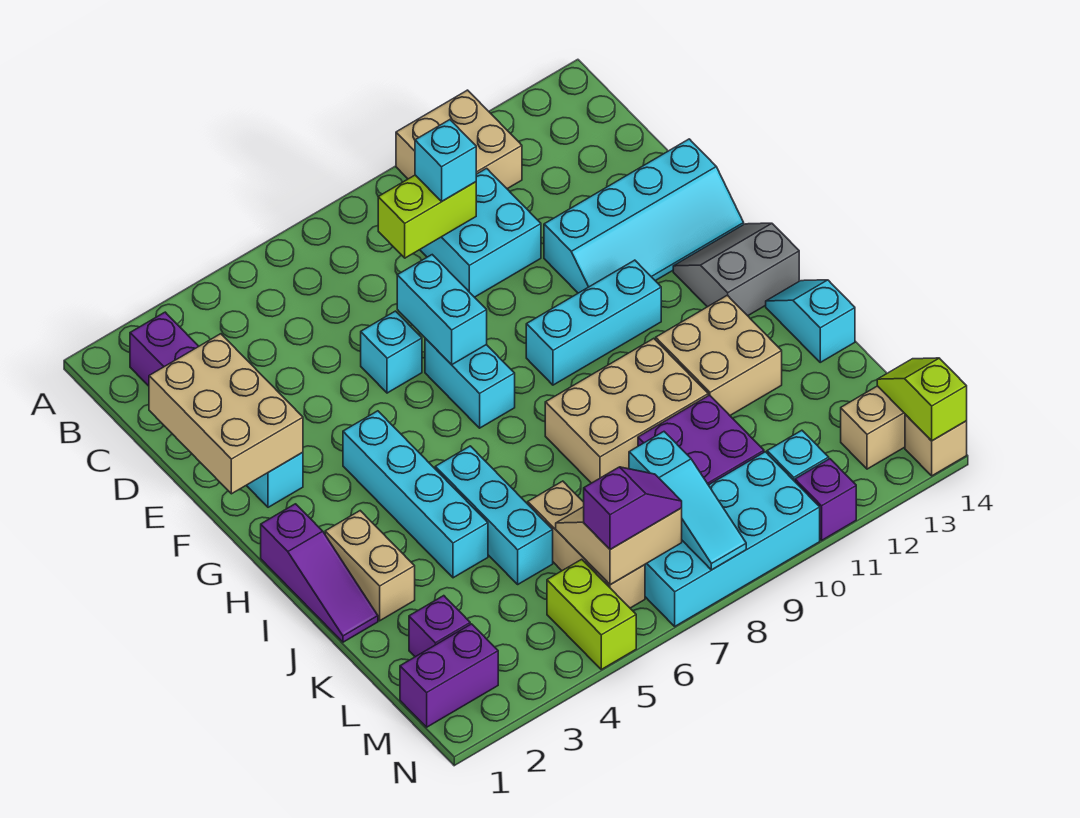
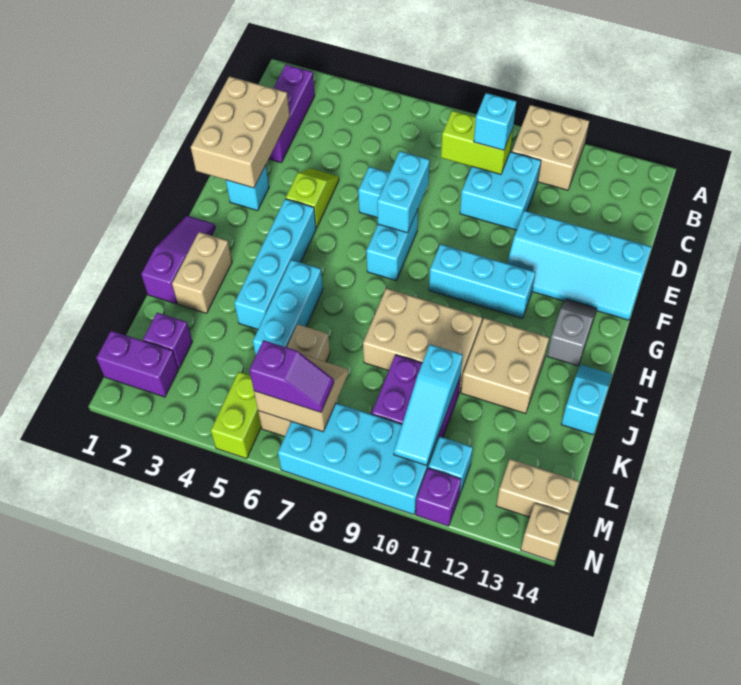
grey 2x2 slope [673,223,799,316] -> grey 1x2 slope [547,299,597,366]
purple 1x3 slope [261,504,378,642] -> purple 1x3 slope turned to [141,216,215,304]
cyan 1x3 slope [629,432,746,570] -> cyan 1x3 slope moved to [394,345,463,466]
lime 1x2 slope [877,358,967,441] -> lime 1x2 slope moved to [286,169,339,228]

